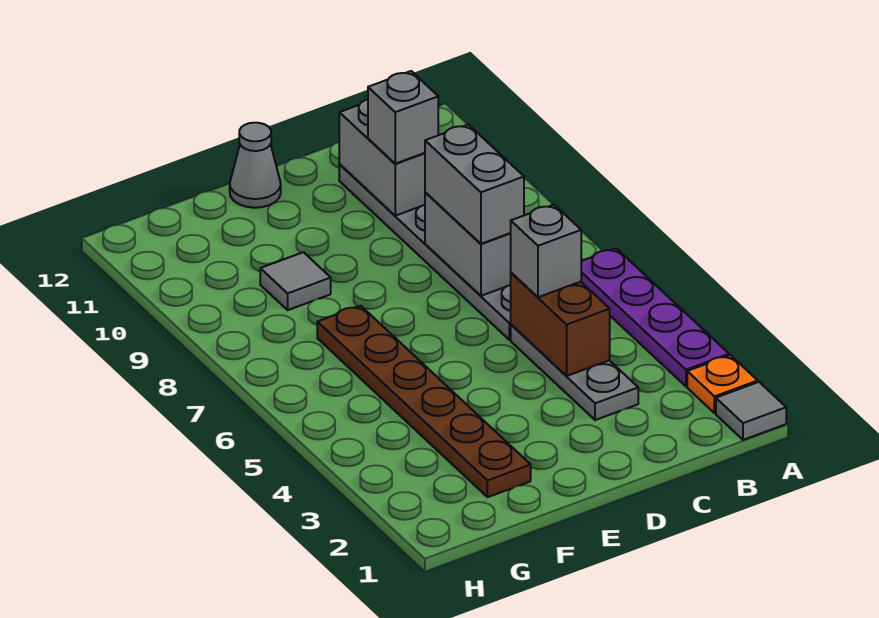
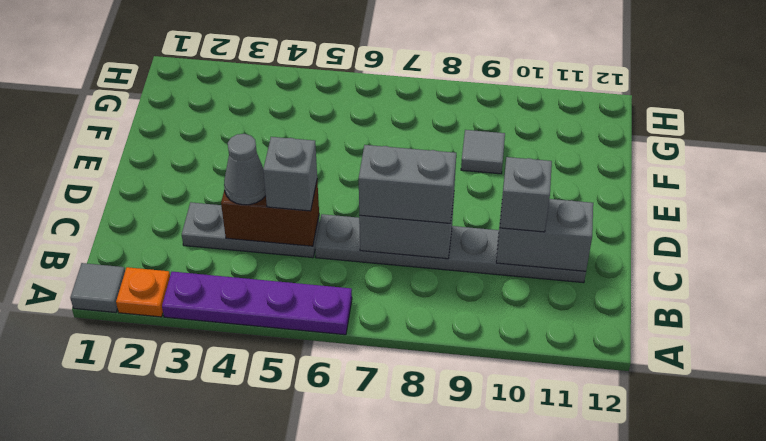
grey 1x1 cone [230,123,281,208] -> grey 1x1 cone moved to [224,134,266,205]
brown 1x6 plate [317,306,531,497] -> none

